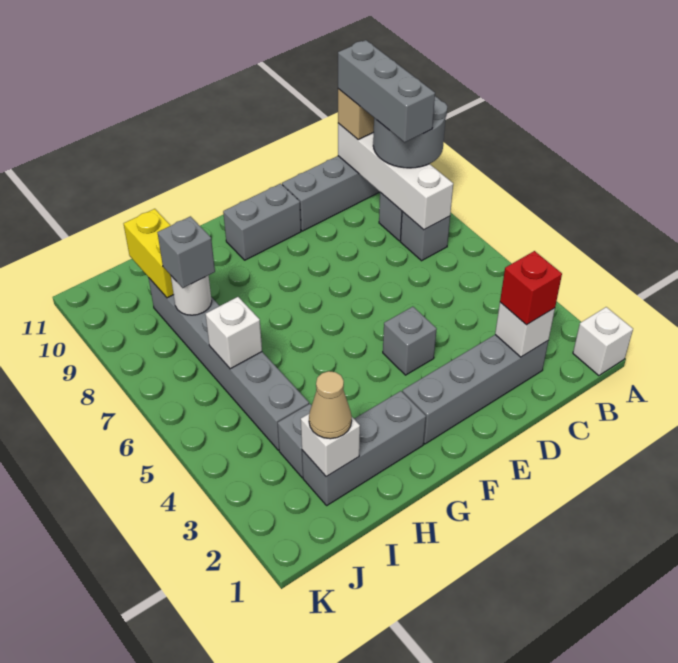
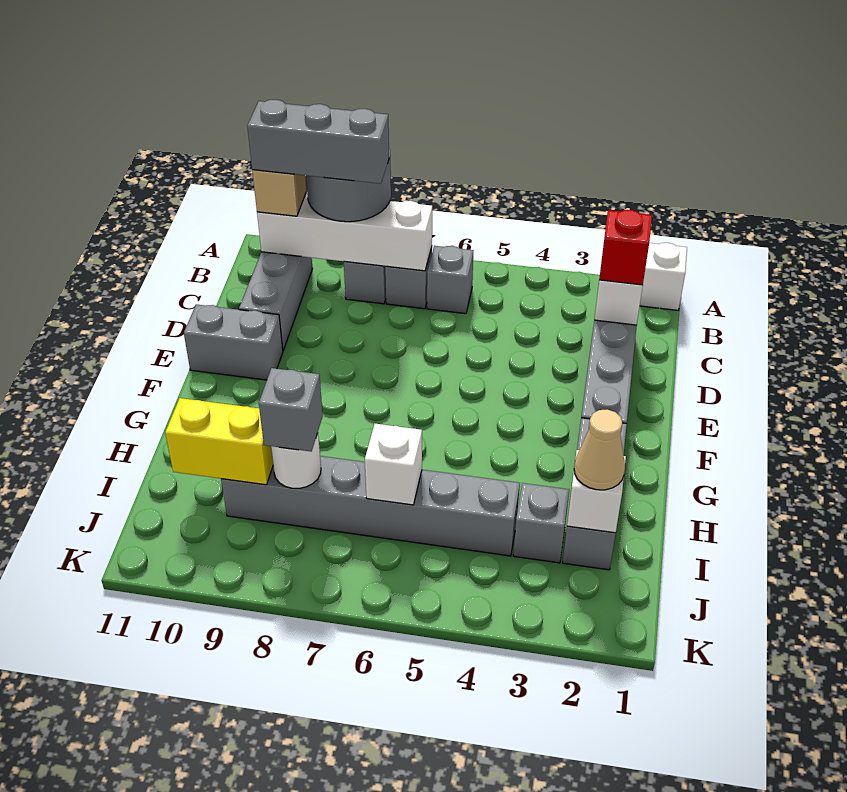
grey 1x1 brick [383,307,437,375] -> grey 1x1 brick moved to [427,246,473,314]
grey 1x2 brick [223,184,301,260] -> grey 1x2 brick turned to [184,305,283,380]

